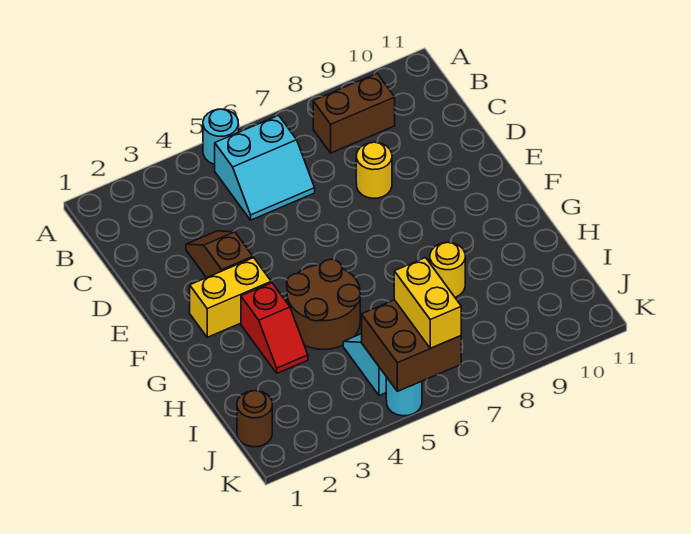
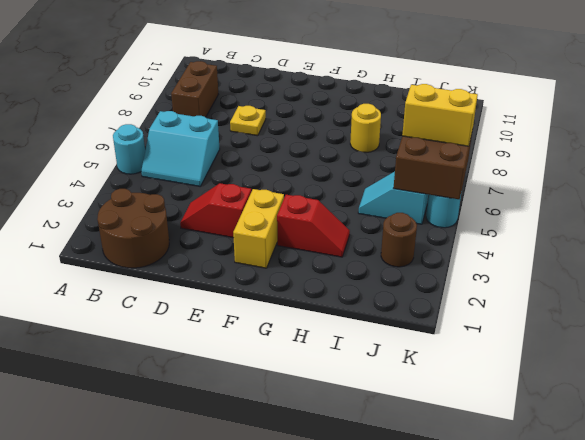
cyan 2x2 slope [215,115,315,220] -> cyan 2x2 slope turned to [141,111,220,186]
brown 1x2 slope [186,231,253,278] -> red 1x2 slope [180,183,251,238]
yellow 1x1 round brick [356,142,392,198] -> yellow 1x1 plate [230,106,266,136]
brown 2x2 round brick [287,259,360,349] -> brown 2x2 round brick moved to [97,189,169,268]
brown 1x1 round brick [237,391,272,447] -> brown 1x1 round brick moved to [381,213,417,267]

